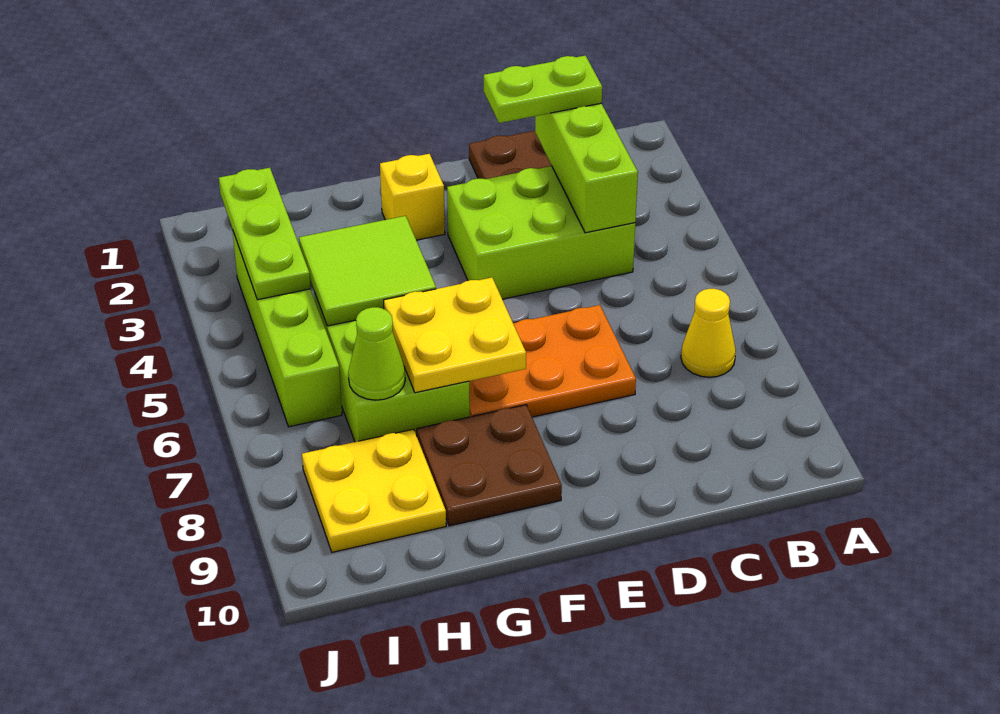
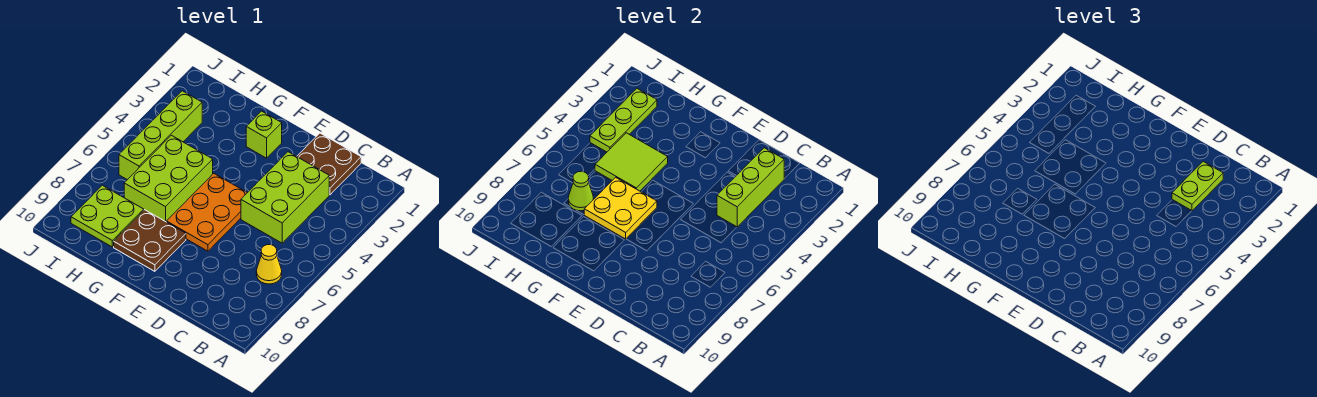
lime 1x2 plate [484,55,602,123] -> lime 1x2 plate turned to [1172,161,1223,211]
lime 2x3 brick [447,166,635,299] -> lime 2x3 brick turned to [241,152,329,243]
orange 2x3 plate [469,305,636,417] -> orange 2x3 plate turned to [167,173,247,251]
yellow 1x1 brick [380,154,445,240] -> lime 1x1 brick [246,111,282,158]
yellow 2x2 plate [302,429,446,552] -> lime 2x2 plate [71,185,144,247]

